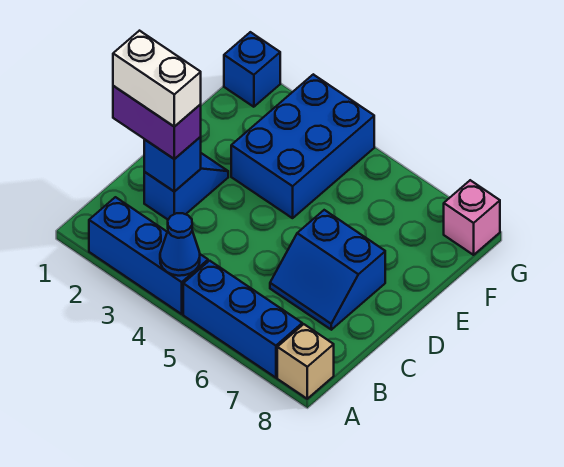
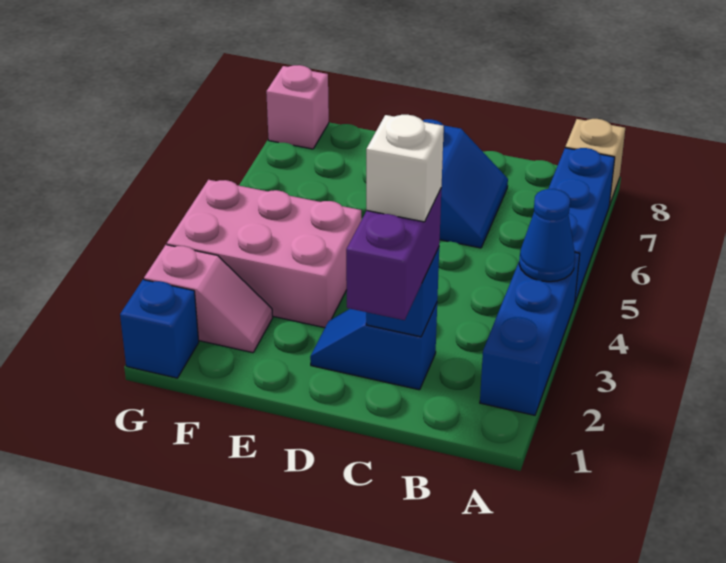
white 1x2 brick [113,31,201,127] -> white 1x1 brick [366,115,444,222]
blue 2x3 brick [231,74,374,218] -> pink 2x3 brick [167,180,361,328]
none -> pink 1x2 slope [144,245,273,353]

